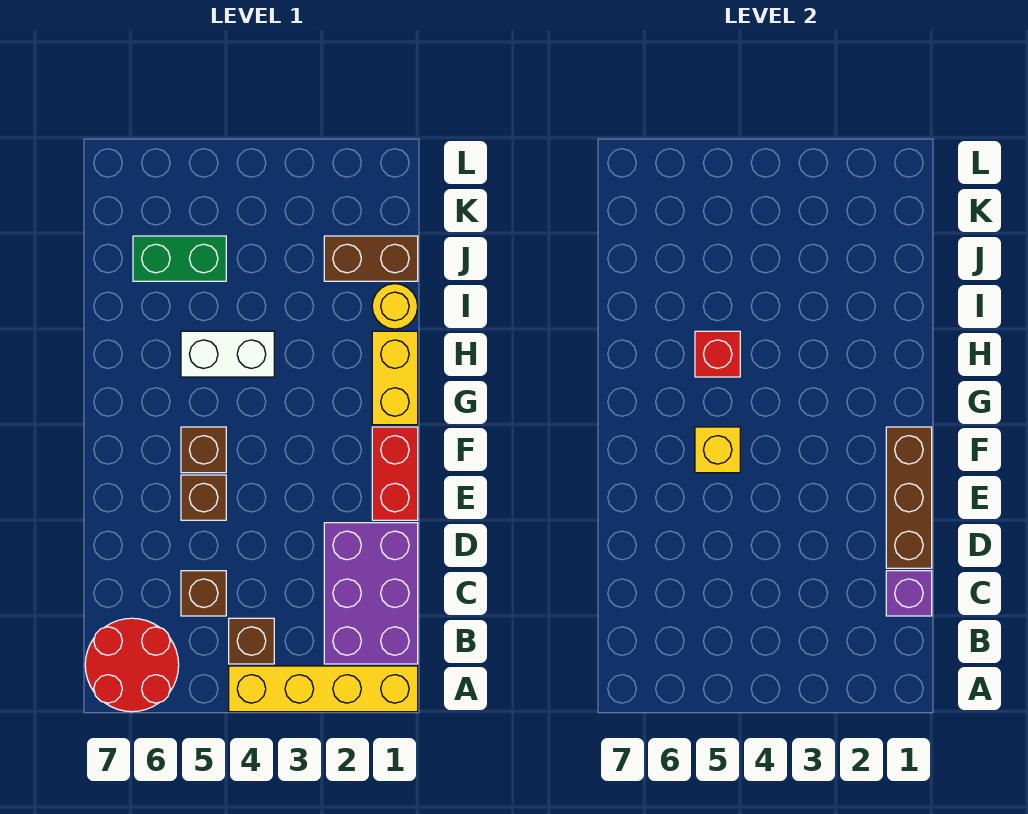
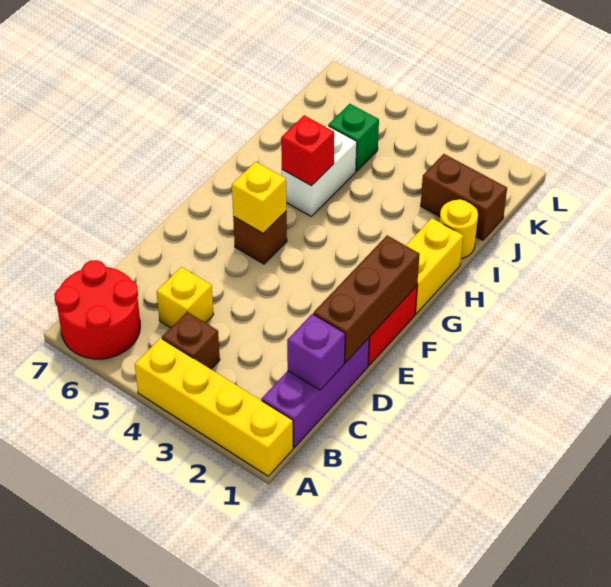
purple 2x3 brick [324,523,418,664] -> purple 1x3 brick [261,338,369,448]
brown 1x1 brick [181,571,226,616] -> yellow 1x1 brick [157,267,214,328]
brown 1x1 brick [181,475,226,520] -> none
white 1x2 brick [181,331,274,377] -> white 1x2 brick turned to [282,126,357,216]
green 1x2 brick [133,236,226,281] -> green 1x1 brick [328,104,379,171]

